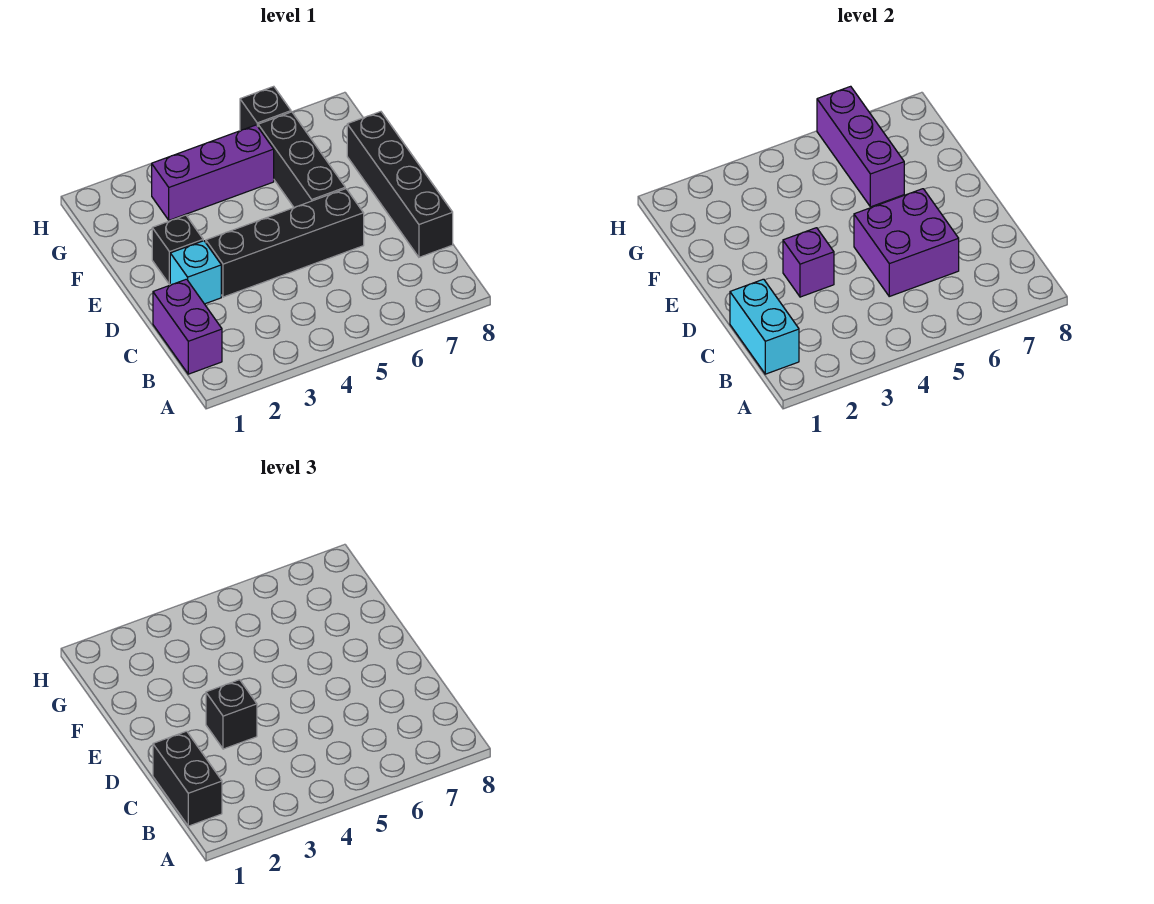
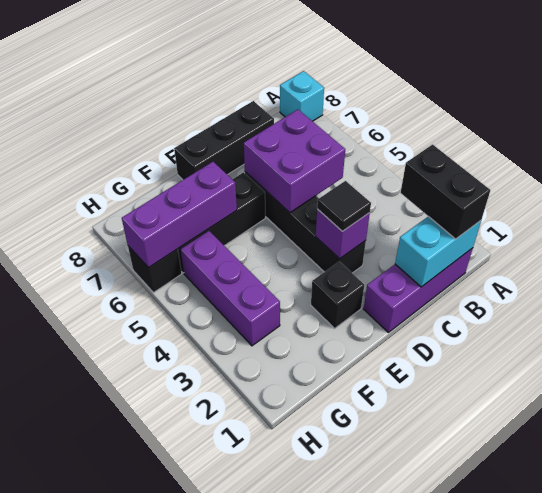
purple 1x2 brick [153,279,222,374] -> purple 1x3 brick [364,248,473,332]
black 1x2 brick [153,731,222,826] -> black 1x2 brick turned to [401,145,490,239]
black 1x4 brick [347,112,453,257] -> black 1x3 brick [174,101,274,180]
cyan 1x1 brick [170,241,221,304] -> cyan 1x1 brick moved to [280,71,324,121]
black 1x1 brick [206,680,257,749] -> black 1x1 tile [317,181,371,231]

